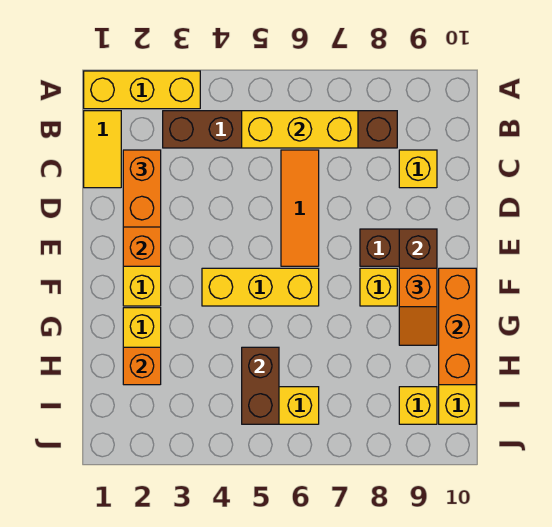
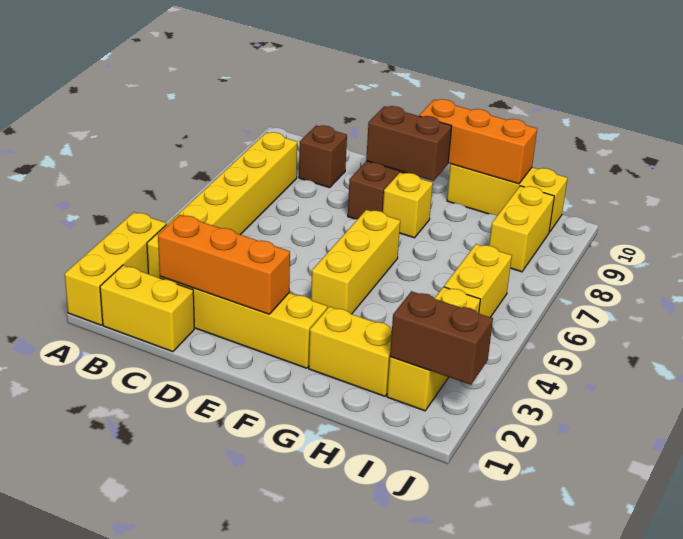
yellow 1x2 tile [84,111,121,188] -> yellow 1x2 brick [100,265,194,352]
brown 1x6 brick [163,111,397,148] -> yellow 1x6 brick [147,132,297,278]
yellow 1x3 brick [242,111,358,148] -> yellow 1x3 brick moved to [387,287,480,411]
orange 1x2 brick [123,150,161,227] -> none
orange 1x3 tile [281,150,319,266] -> none
yellow 1x1 brick [399,150,437,188] -> brown 1x1 brick [299,125,347,188]
orange 1x2 slope [399,268,437,345] -> none
orange 1x1 brick [123,347,161,385] -> none
brown 1x2 brick [242,347,279,424] -> brown 1x2 brick moved to [390,291,493,385]
yellow 1x1 brick [399,387,437,424] -> yellow 1x2 brick [489,186,554,272]

